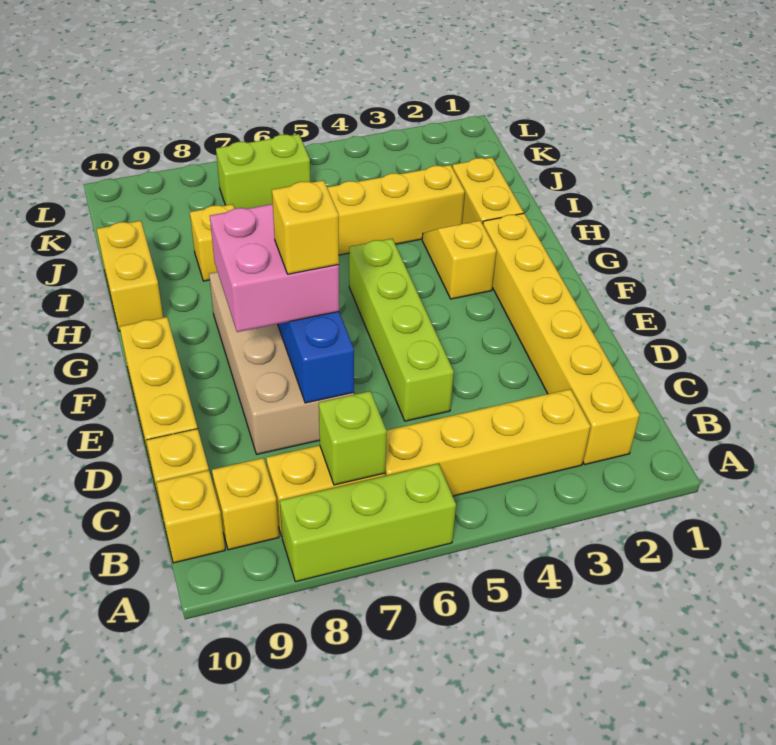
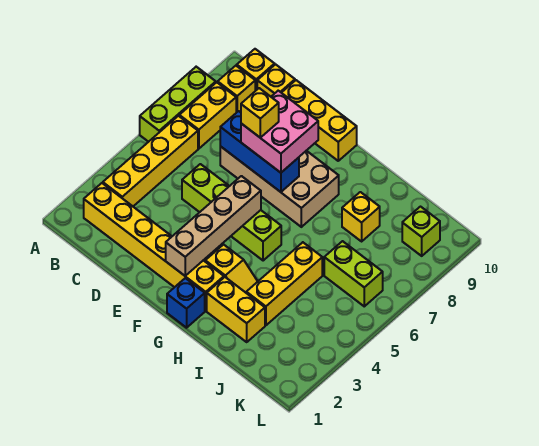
lime 1x1 brick [319,391,387,485] -> lime 1x1 brick moved to [402,207,440,256]
none -> tan 1x4 brick [166,176,261,276]
none -> blue 1x1 brick [167,278,205,328]
yellow 1x2 brick [97,221,163,331] -> none
lime 1x2 brick [216,134,311,209] -> lime 1x2 brick turned to [324,241,383,306]

